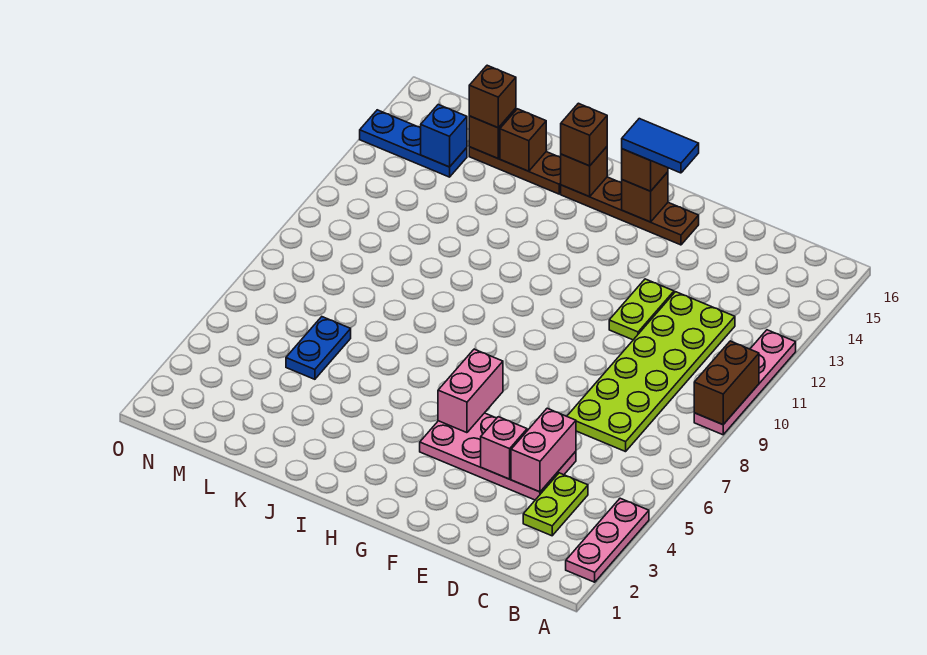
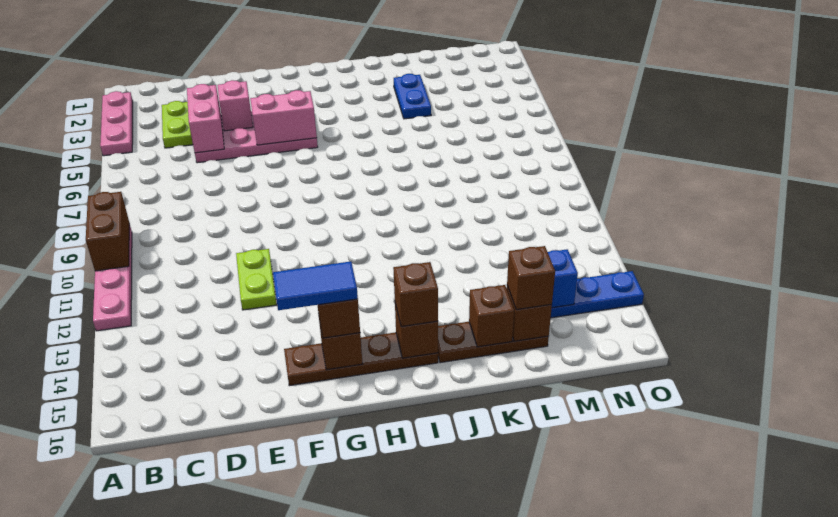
lime 2x6 plate [567,292,735,452] -> none
pink 1x2 brick [438,349,503,433] -> pink 1x2 brick turned to [250,90,317,145]
blue 1x2 plate [286,317,351,379] -> blue 1x2 plate moved to [394,74,431,119]

